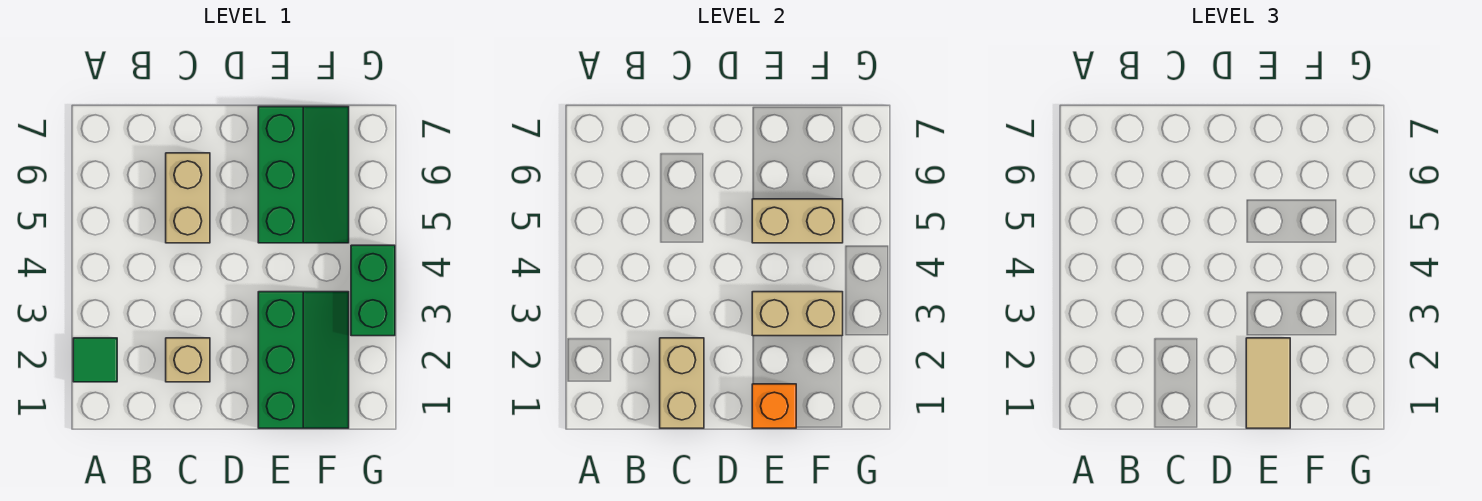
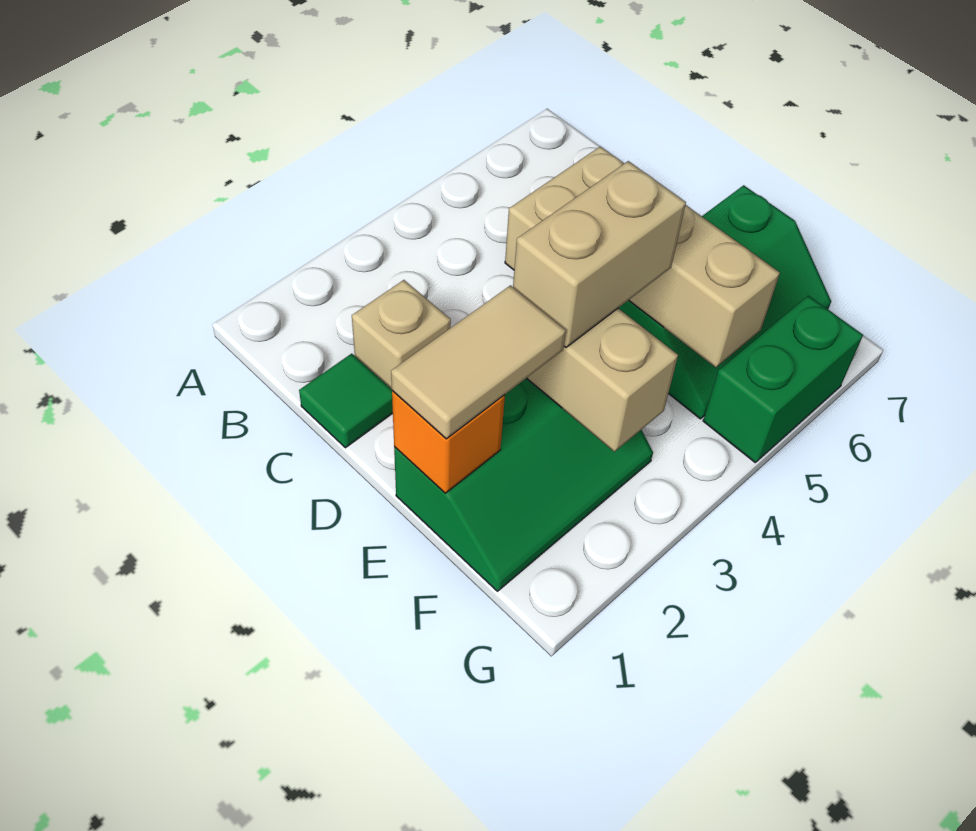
green 1x1 tile [73,338,117,382] -> green 1x1 tile moved to [299,354,393,448]
tan 1x2 brick [660,338,704,428] -> tan 1x2 brick moved to [513,161,686,347]
green 1x2 brick [351,245,395,336] -> green 1x2 brick moved to [703,296,863,462]

